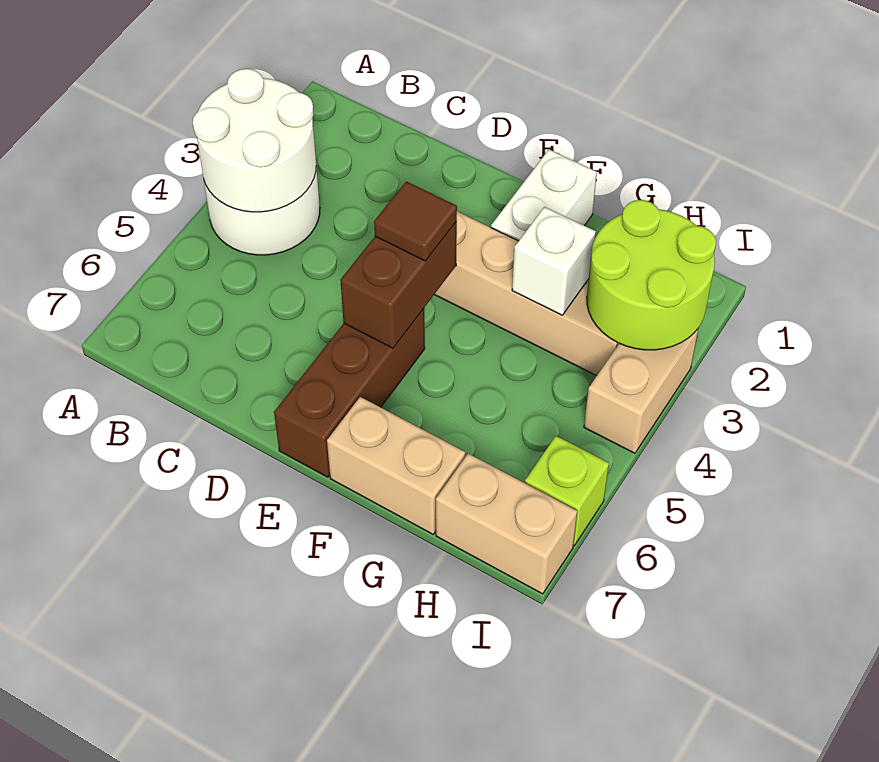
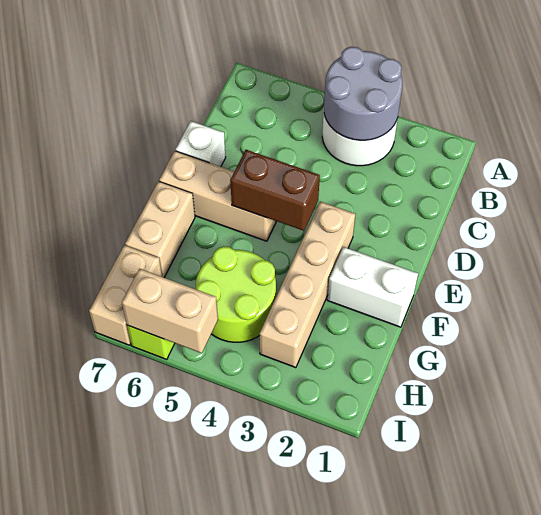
white 2x2 round brick [193,69,316,212] -> grey 2x2 round brick [324,47,403,140]
brown 1x1 tile [374,181,457,261] -> none
brown 1x3 brick [274,309,425,477] -> tan 1x3 brick [159,151,276,241]
white 1x1 brick [512,207,596,315] -> white 1x1 brick moved to [175,121,226,167]
lime 2x2 round brick [587,200,716,350] -> lime 2x2 round brick moved to [196,246,276,342]
tan 1x2 brick [584,329,698,453] -> tan 1x2 brick moved to [122,269,218,353]

